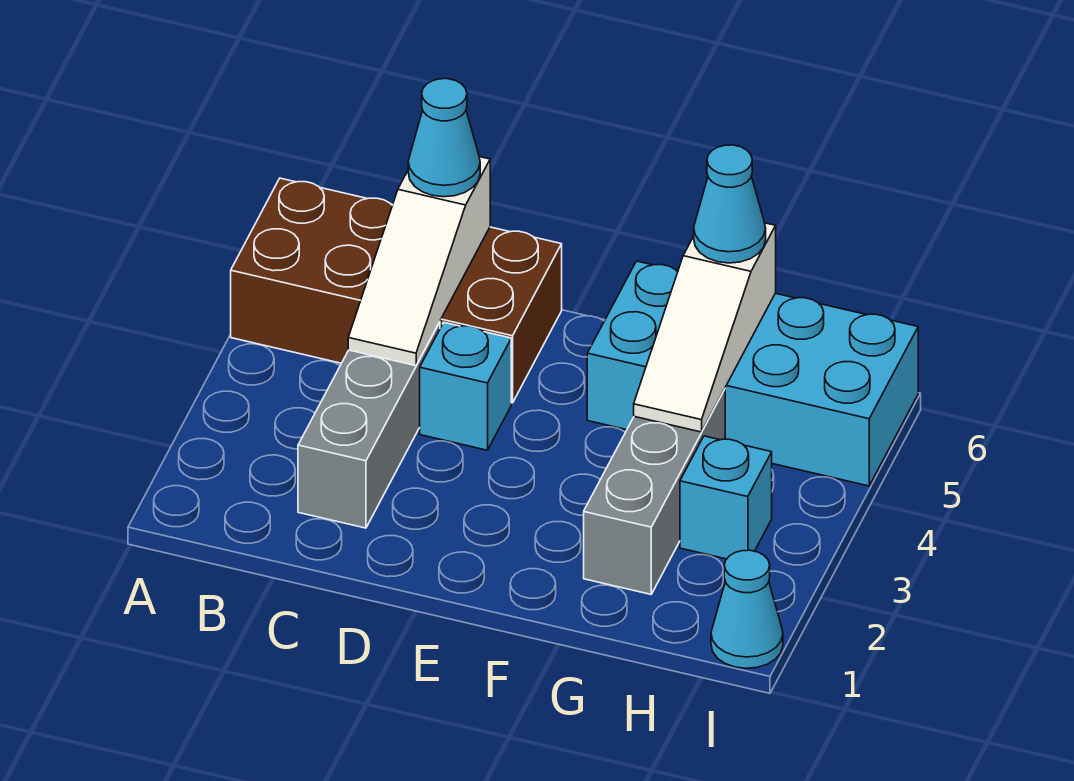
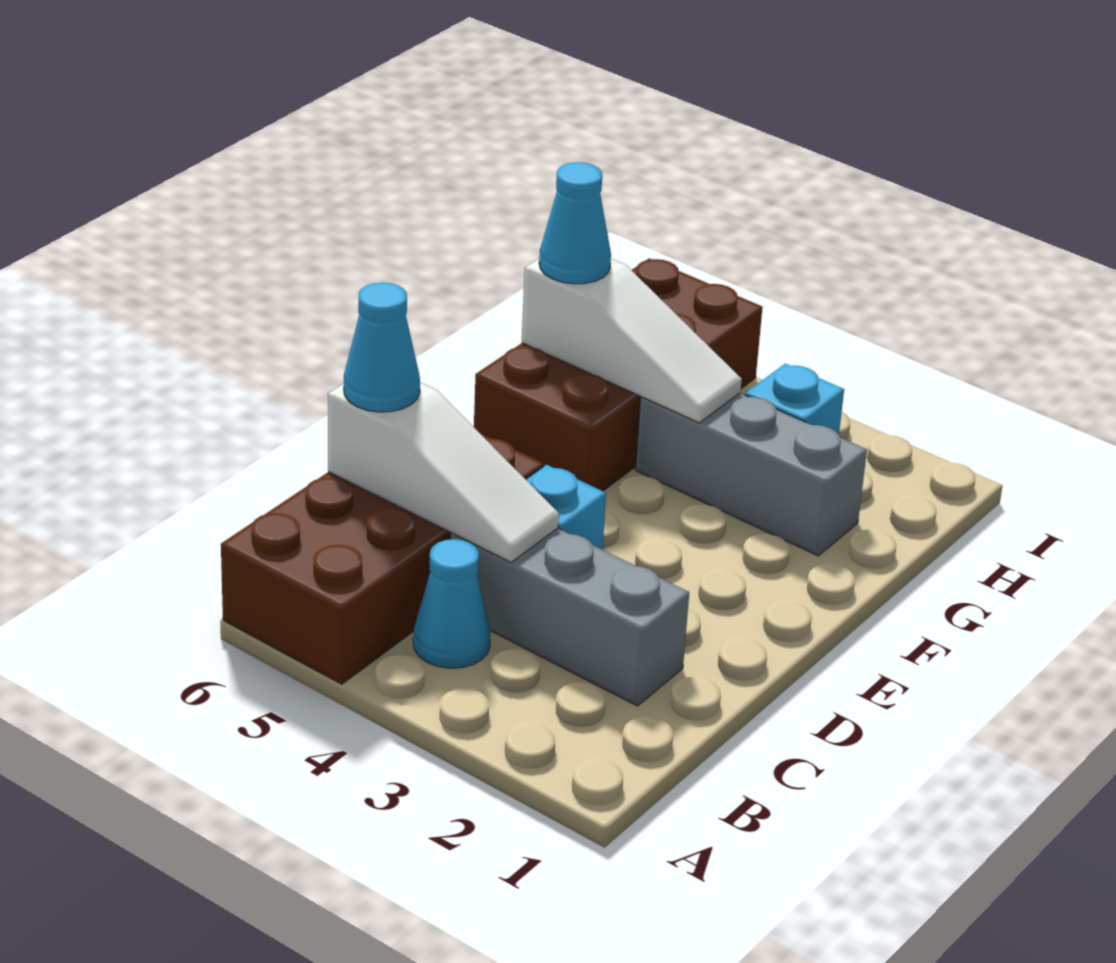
cyan 2x4 brick [587,261,918,486] -> brown 2x4 brick [474,259,763,491]
cyan 1x1 cone [711,550,783,668] -> cyan 1x1 cone moved to [413,539,490,668]

